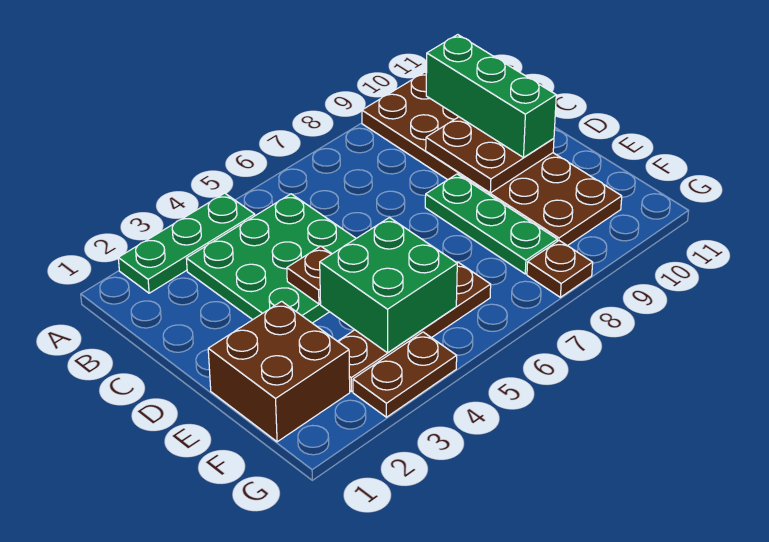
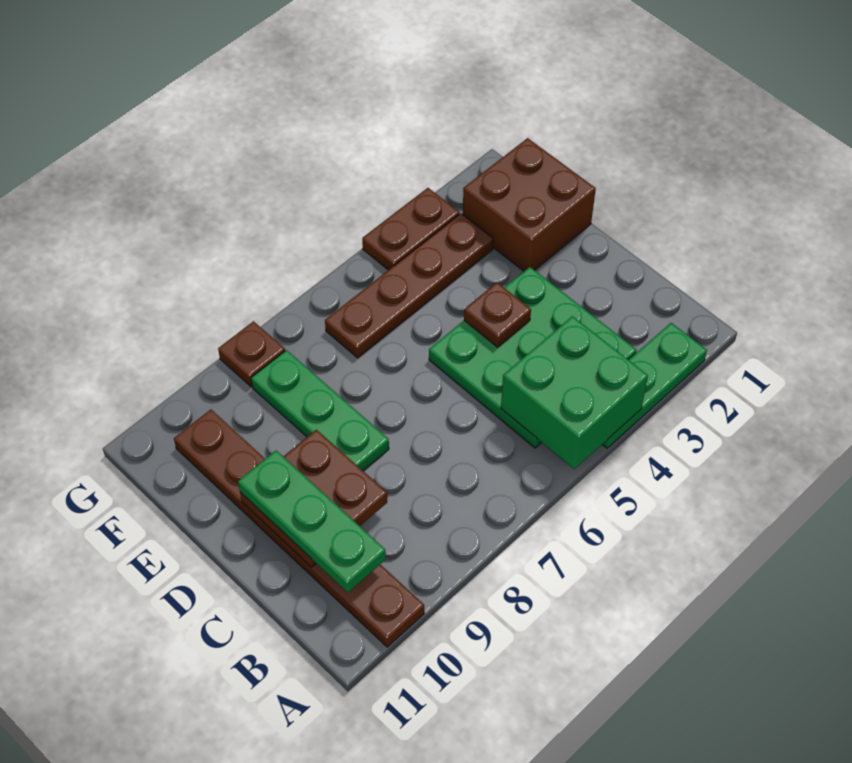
brown 2x6 plate [362,72,622,246] -> brown 1x6 plate [174,409,424,647]
green 1x3 brick [426,35,556,158] -> green 1x3 plate [238,451,386,592]
green 2x2 brick [320,218,457,353] -> green 2x2 brick moved to [501,316,648,469]

